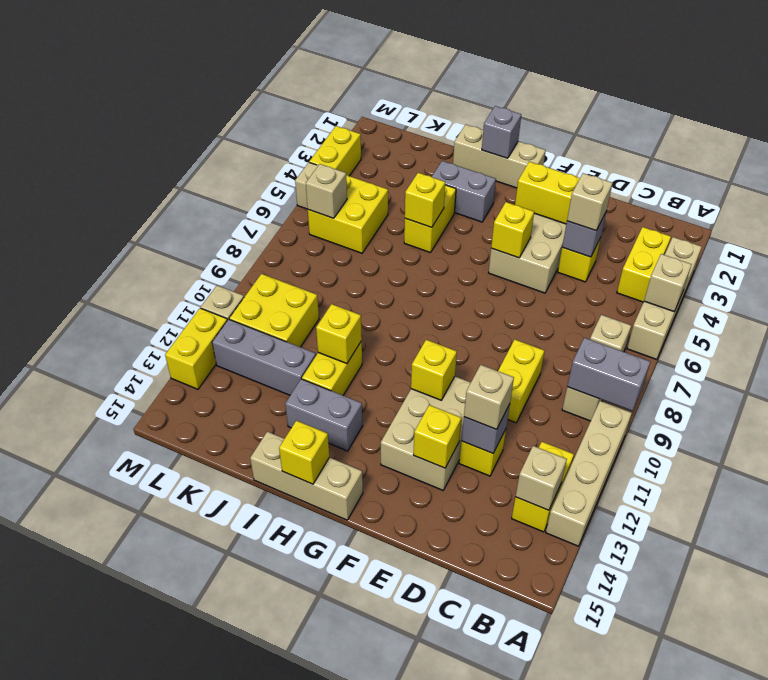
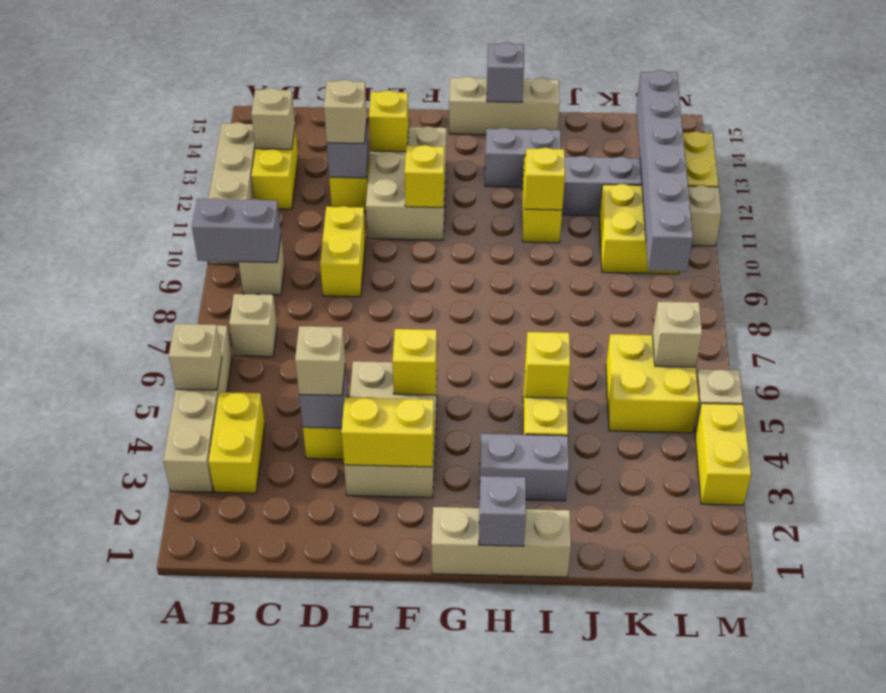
yellow 1x1 brick [279,421,329,484] -> grey 1x1 brick [487,42,524,102]
none -> grey 1x6 brick [636,70,693,271]

